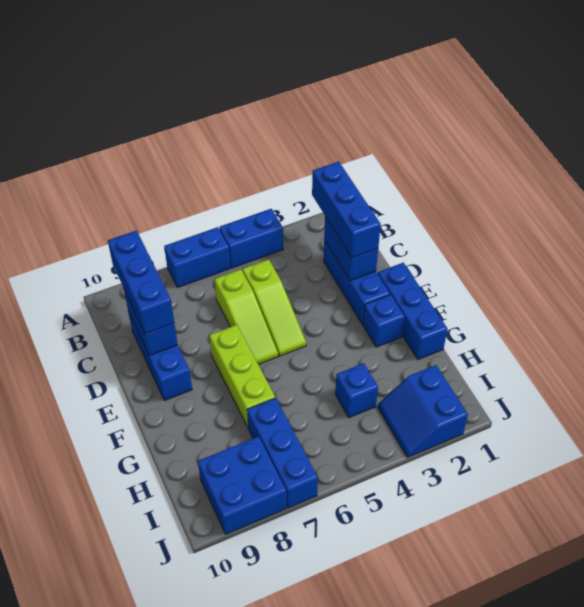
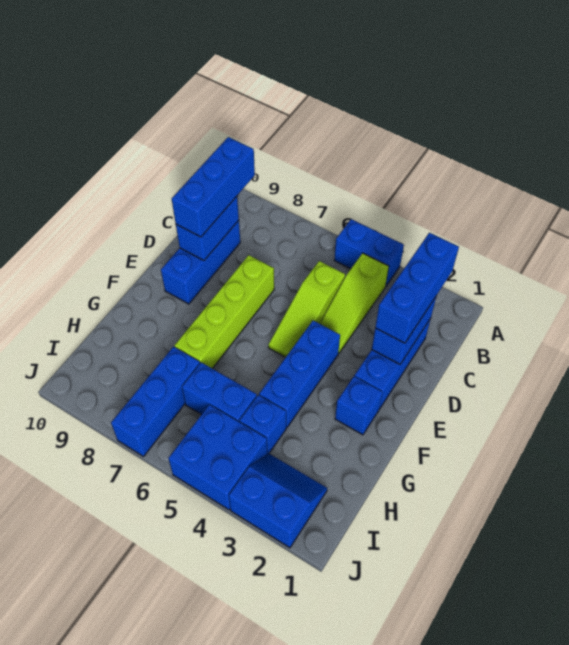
blue 1x2 brick [164,227,230,288] -> blue 1x2 brick moved to [182,362,257,422]
lime 1x3 slope [214,269,278,364] -> lime 1x3 slope moved to [320,253,389,354]
blue 1x3 brick [378,263,448,360] -> blue 1x3 brick moved to [259,321,340,428]
lime 1x3 brick [209,325,275,427] -> lime 1x4 brick [174,255,274,369]
blue 2x2 slope [378,365,468,457] -> blue 2x2 slope turned to [229,454,327,548]
blue 2x2 brick [198,436,287,534] -> blue 2x2 brick moved to [168,405,268,510]

